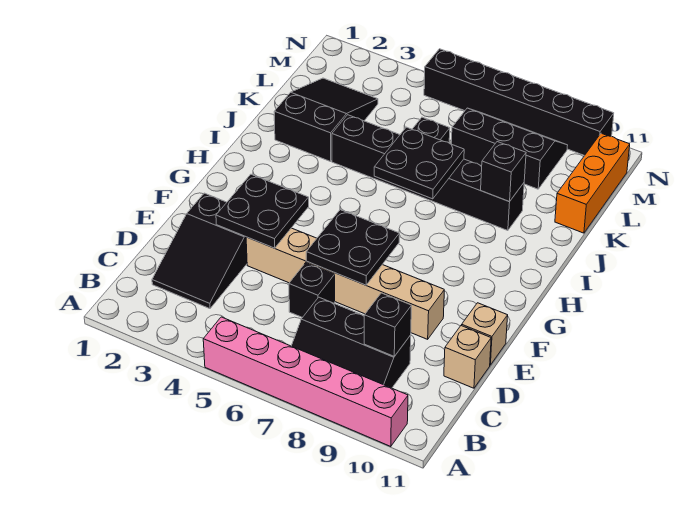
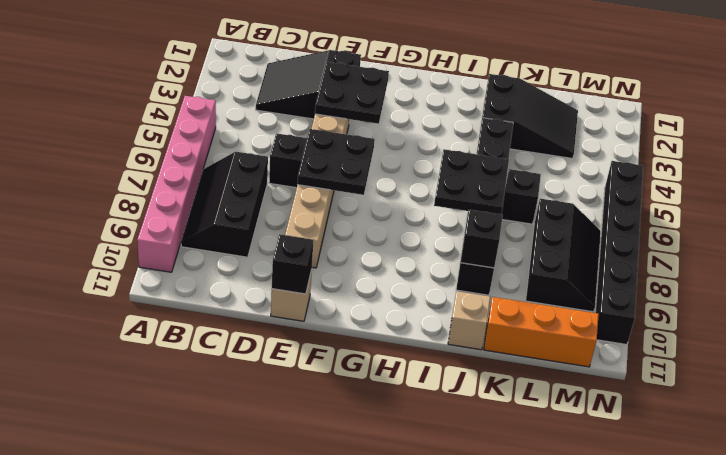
black 1x1 brick [364,293,411,356] -> black 1x1 brick moved to [272,234,314,294]
tan 1x1 brick [444,326,491,388] -> tan 1x1 brick moved to [448,291,490,350]

